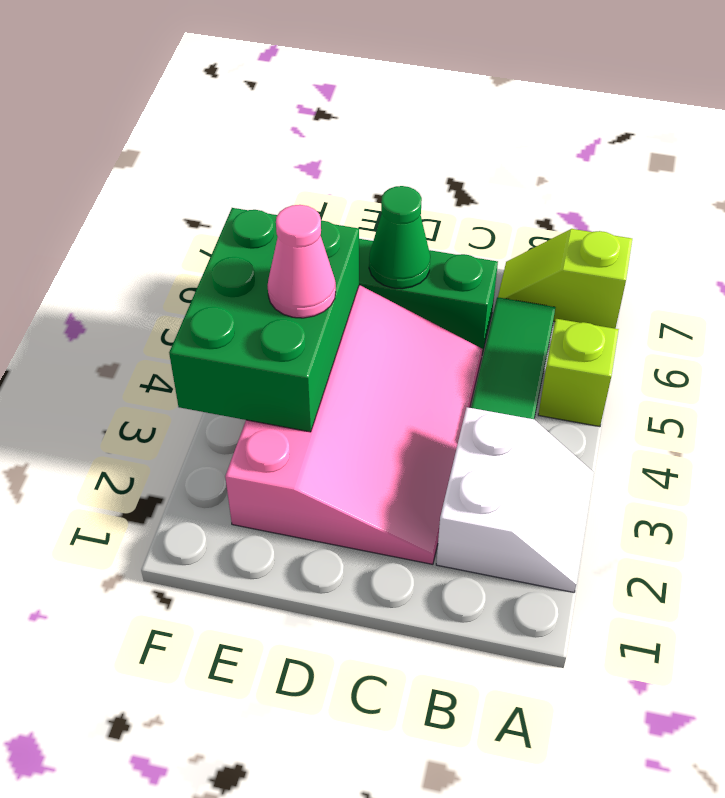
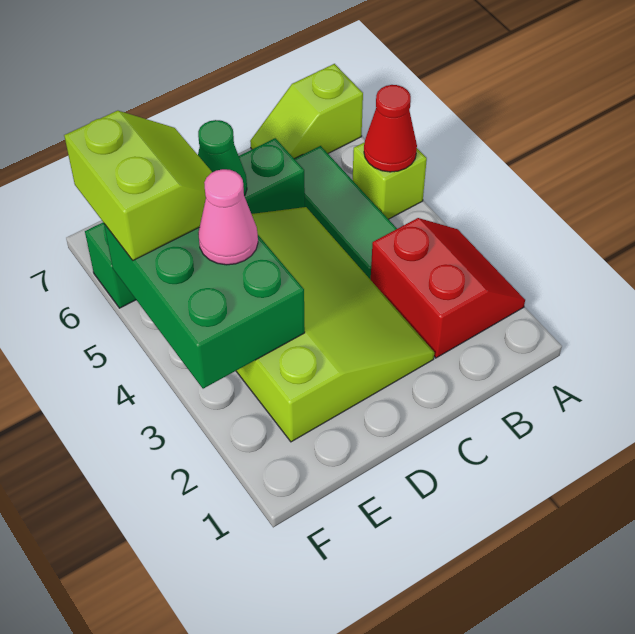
white 2x2 slope [436,407,594,592] -> red 2x2 slope [371,218,525,358]
none -> red 1x1 cone [364,85,417,172]
pink 3x4 slope [225,285,483,564] -> lime 3x4 slope [236,207,434,442]
none -> lime 2x2 slope [64,111,212,260]

